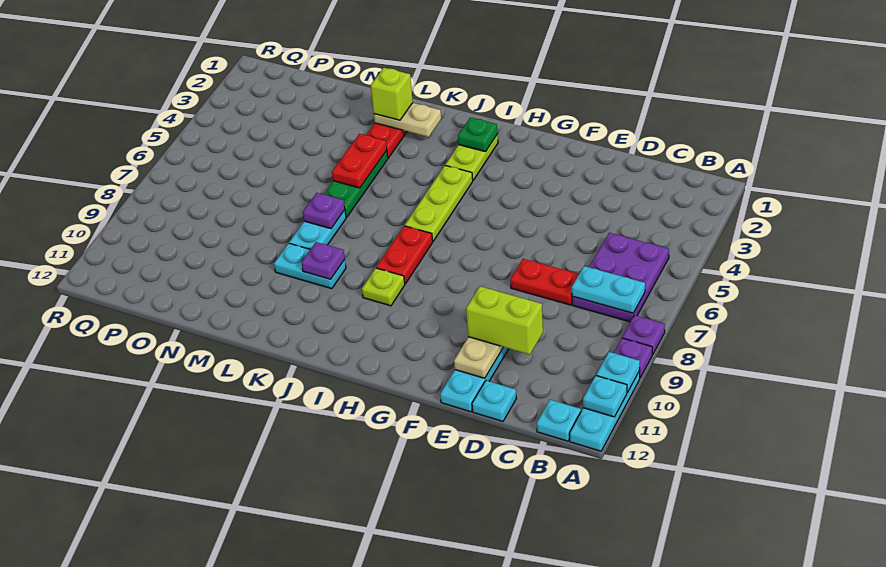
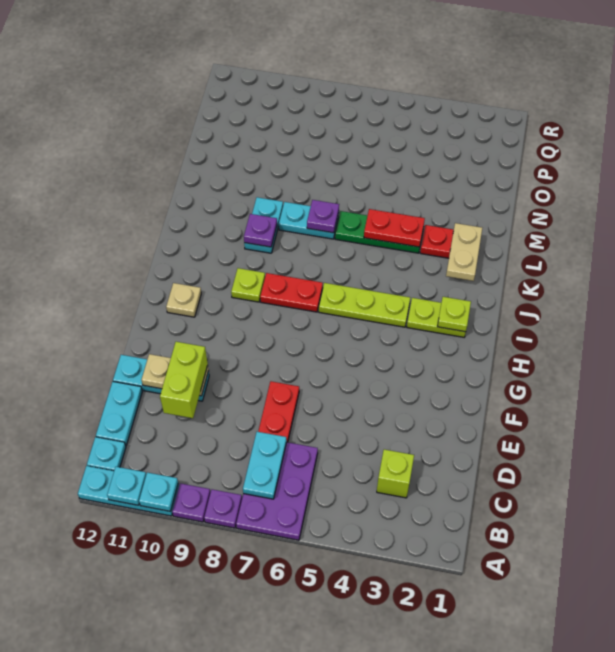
purple 2x3 plate [572,233,669,322] -> purple 2x3 plate turned to [236,442,318,540]
cyan 1x1 plate [472,381,517,421] -> cyan 1x2 plate [96,382,142,446]
none -> tan 1x1 plate [166,283,201,317]
green 1x1 plate [458,117,498,152] -> lime 1x1 plate [437,297,471,332]
lime 1x1 brick [371,68,413,120] -> lime 1x1 brick moved to [377,449,414,498]

